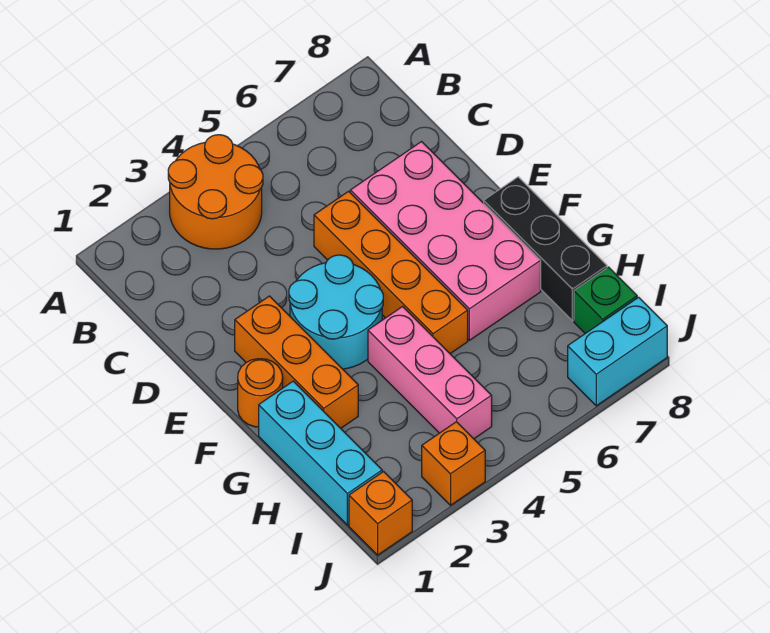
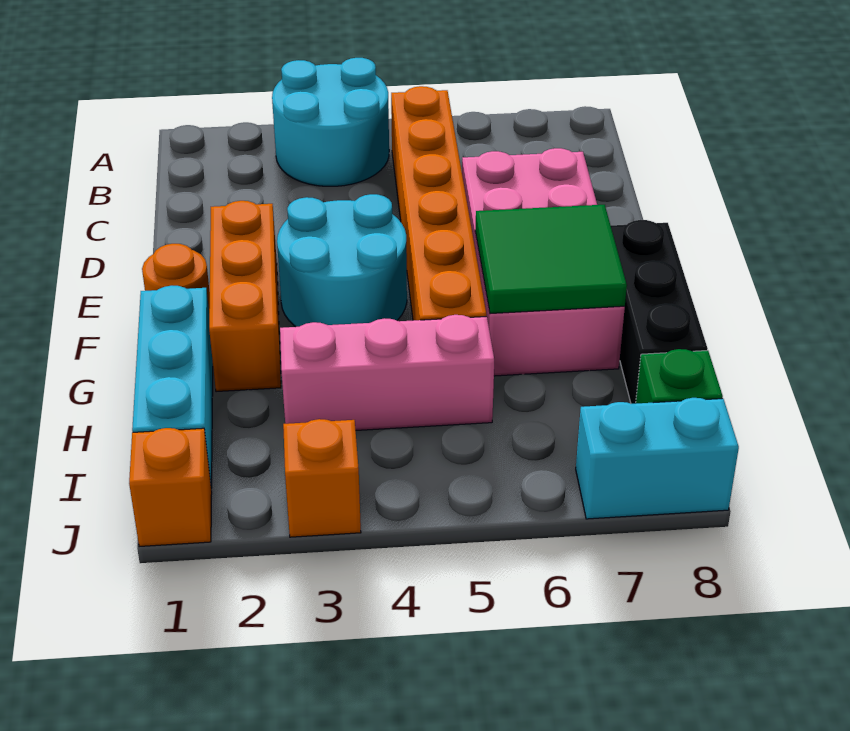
orange 2x2 round brick [168,135,263,249] -> cyan 2x2 round brick [272,58,389,186]
orange 1x4 brick [314,191,468,354] -> orange 1x6 brick [391,86,487,320]
none -> green 2x2 tile [475,205,627,314]
pink 1x3 brick [368,307,492,439] -> pink 1x3 brick turned to [280,315,494,430]

